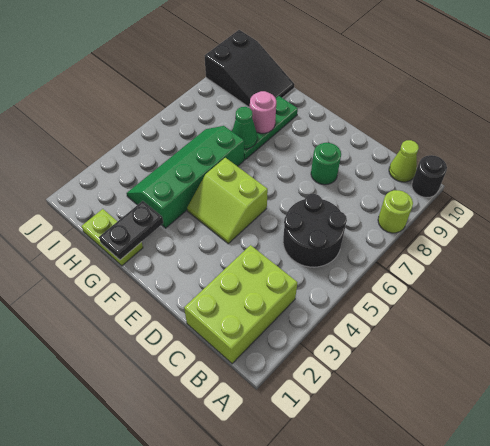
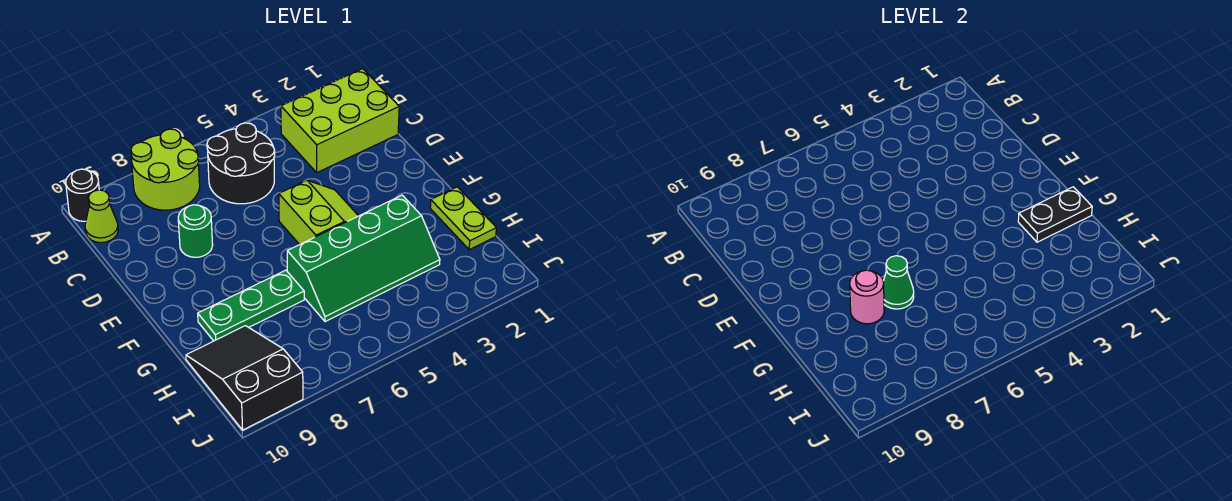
lime 1x1 round brick [378,190,413,233] -> lime 2x2 round brick [131,129,200,210]

